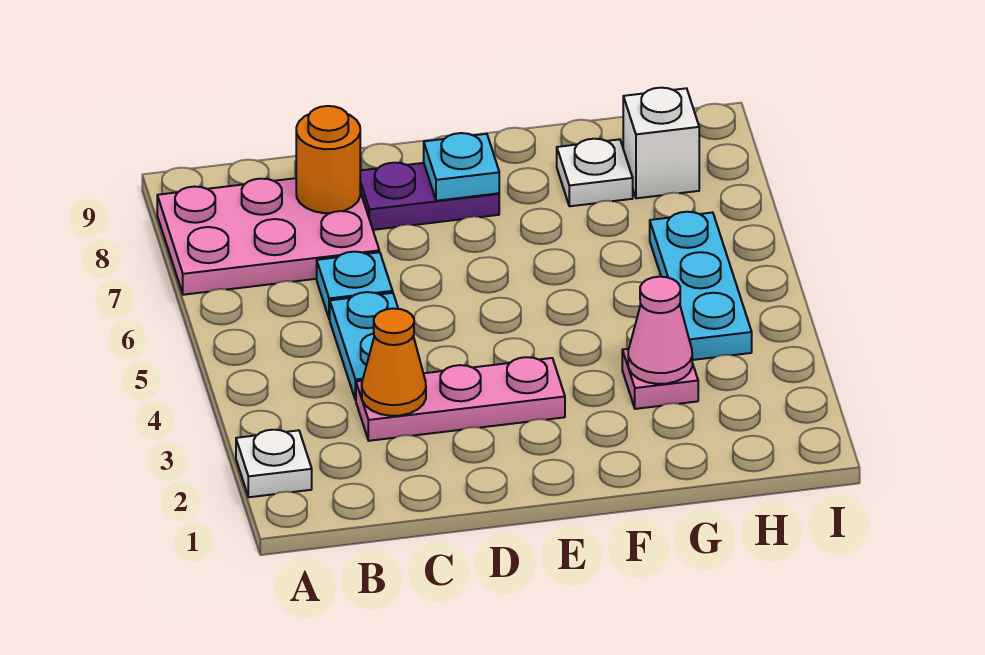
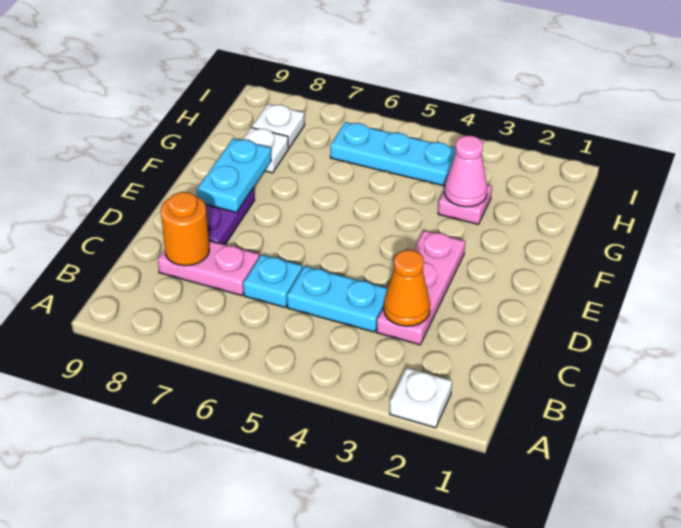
pink 2x3 plate [157,178,379,295] -> pink 1x2 plate [158,241,259,296]
cyan 1x1 plate [424,133,499,201] -> cyan 1x2 plate [197,139,271,212]
white 1x1 brick [623,88,699,198] -> white 1x1 plate [252,104,305,148]

